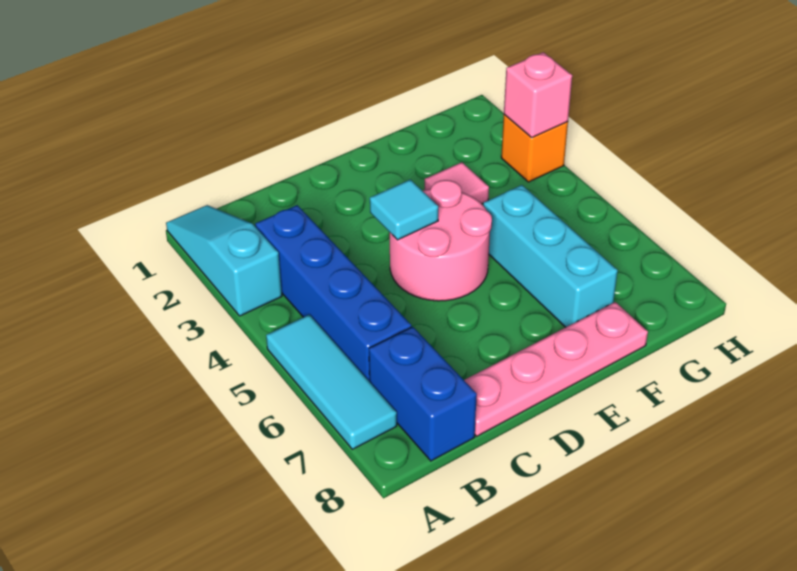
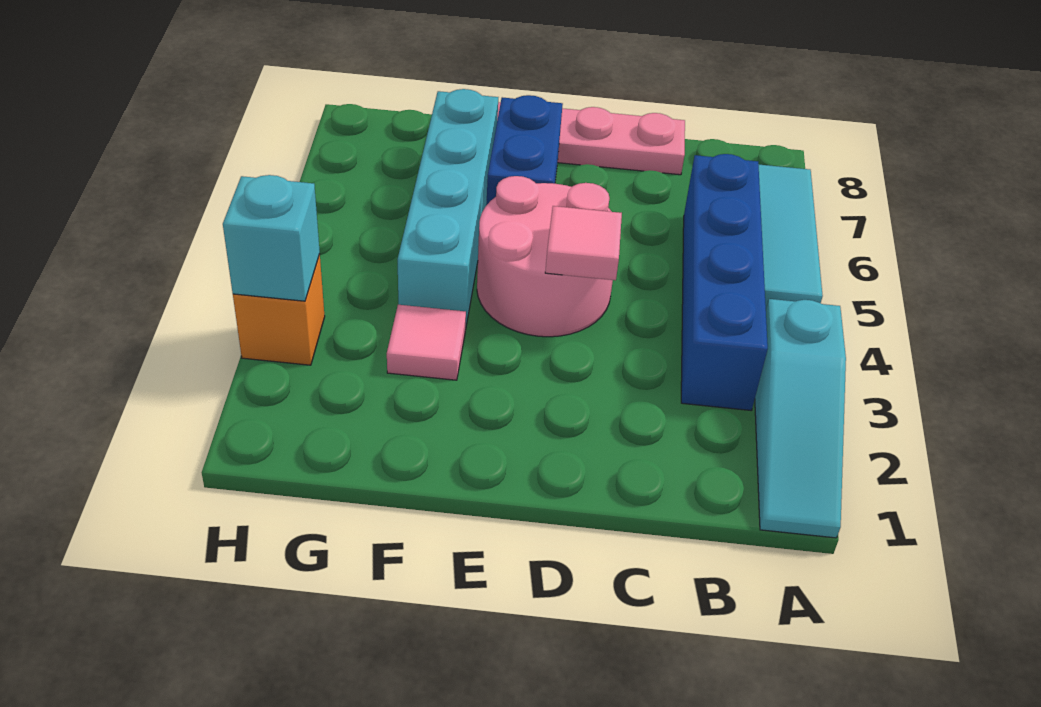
blue 1x2 brick [369,327,477,461] -> blue 1x2 brick moved to [486,95,563,205]
cyan 1x1 tile [370,180,438,240] -> pink 1x1 tile [545,206,622,280]
cyan 1x3 brick [483,185,618,327] -> cyan 1x4 brick [398,89,498,325]
pink 1x1 brick [504,52,572,137] -> cyan 1x1 brick [223,175,320,301]

